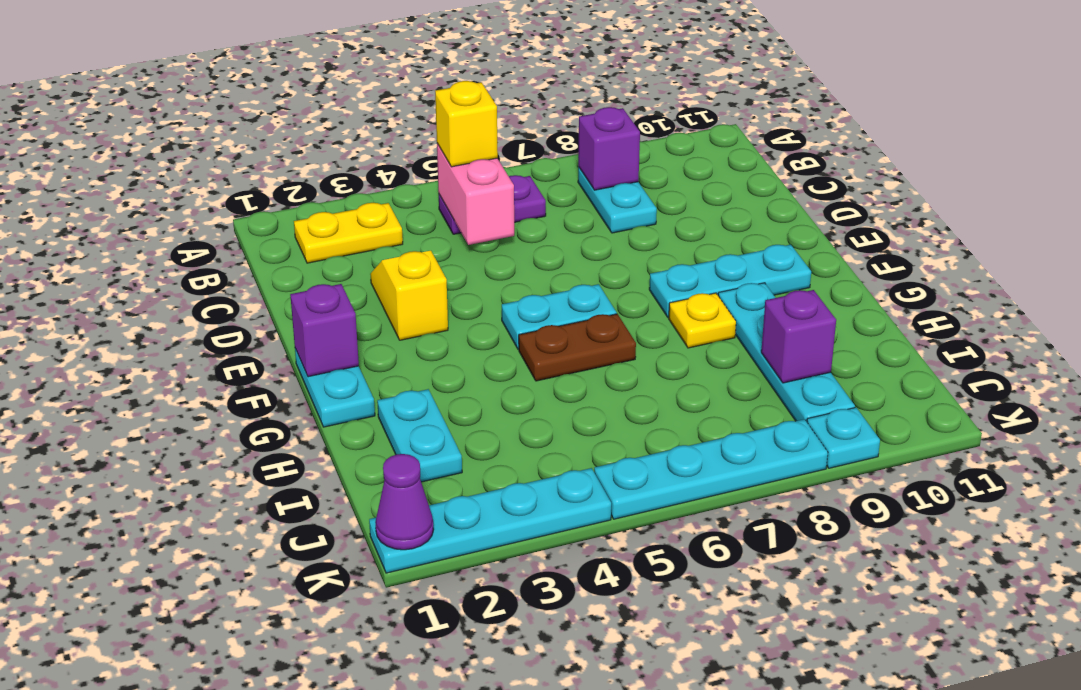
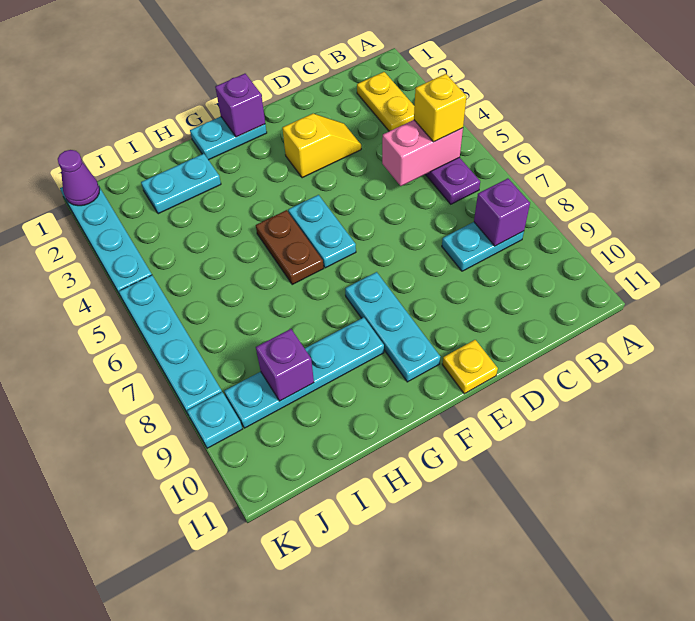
yellow 1x1 plate [669,293,736,348] -> yellow 1x1 plate moved to [442,340,498,394]

